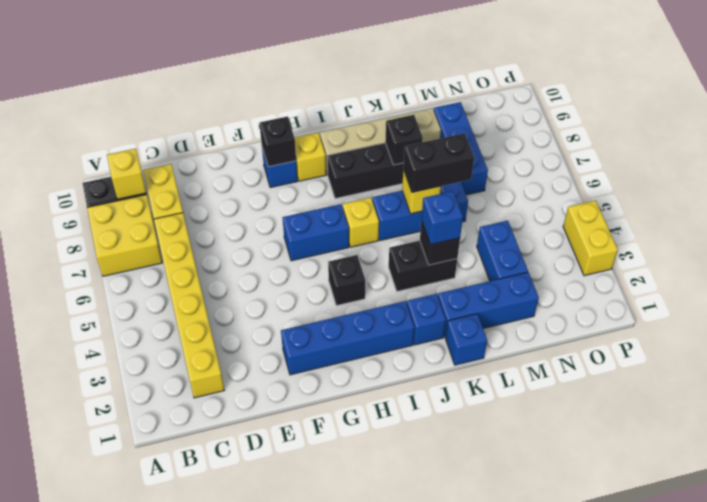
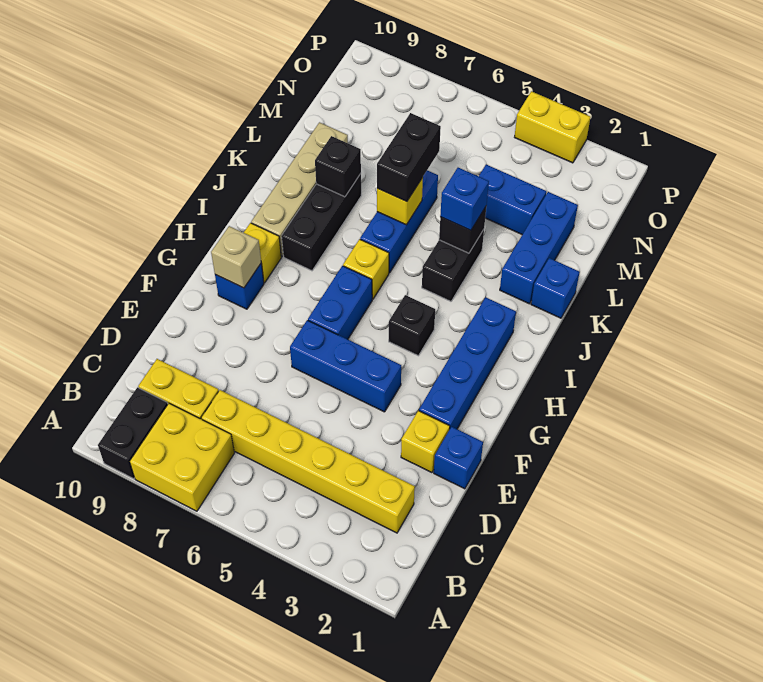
yellow 1x1 brick [107,149,146,199] -> yellow 1x1 brick moved to [401,411,450,473]
black 1x1 brick [260,116,296,167] -> tan 1x1 brick [211,226,261,288]
blue 1x1 brick [407,294,446,345] -> blue 1x1 brick moved to [434,427,483,489]
blue 1x3 brick [434,102,488,195] -> blue 1x3 brick moved to [290,320,401,412]

